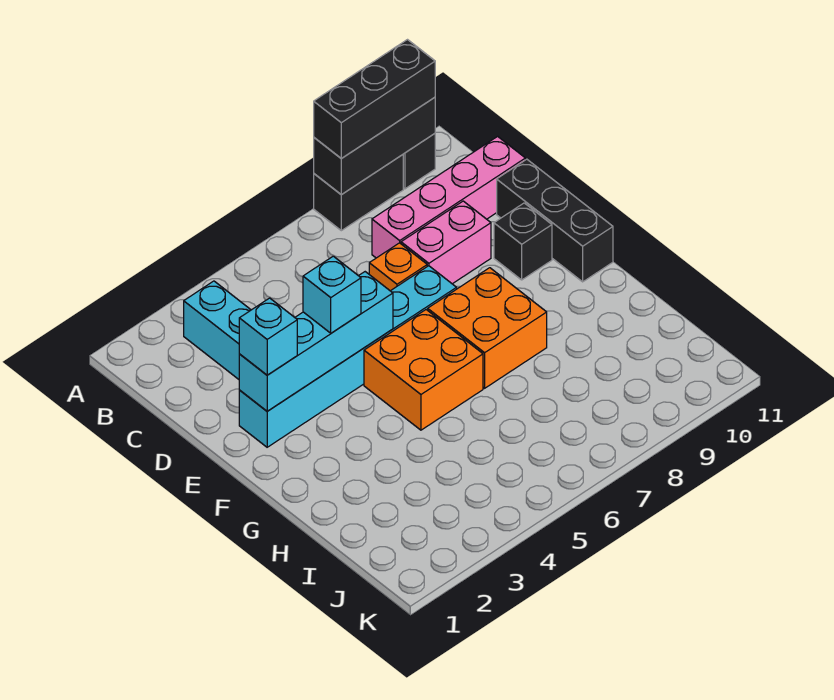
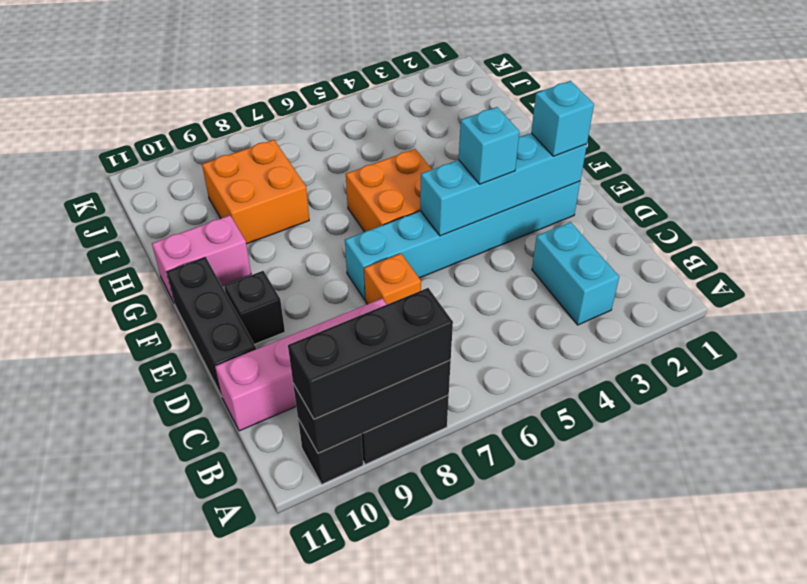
pink 1x2 brick [401,201,491,284] -> pink 1x2 brick moved to [152,215,251,304]
orange 2x2 brick [428,268,547,388] -> orange 2x2 brick moved to [202,140,309,244]

